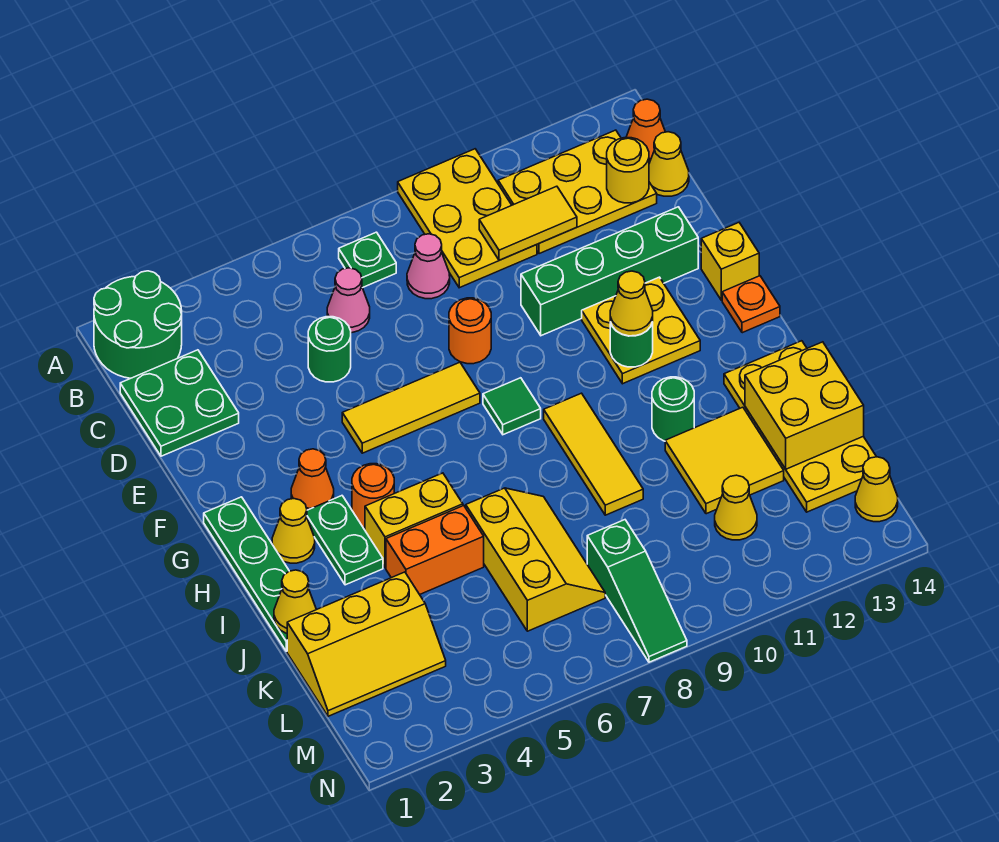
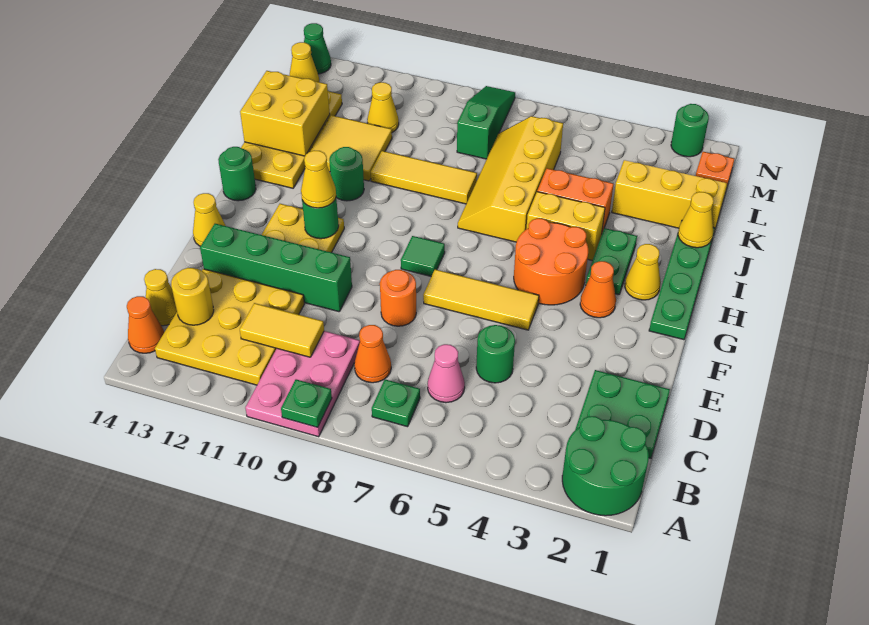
yellow 2x3 plate [398,149,537,288] -> pink 2x3 plate [245,331,360,437]
none -> green 1x1 plate [281,379,332,427]
yellow 2x3 plate [498,130,657,254] -> yellow 3x3 plate [155,269,304,385]
pink 1x1 cone [407,234,450,299] -> orange 1x1 cone [354,325,391,383]
yellow 1x1 brick [701,223,759,300] -> yellow 1x1 cone [193,193,226,246]
orange 1x1 plate [722,276,780,333] -> orange 1x1 plate moved to [696,152,734,185]
orange 1x1 round brick [352,464,394,528] -> orange 2x2 round brick [514,218,588,305]
yellow 1x3 tile [544,393,643,515] -> yellow 1x3 tile turned to [371,151,477,204]
none -> green 1x1 round brick [218,147,256,201]
yellow 2x3 slope [466,488,605,631] -> yellow 2x4 slope [458,116,563,242]
none -> green 1x1 round brick [671,104,709,157]
none -> green 1x1 cone [304,23,331,74]

